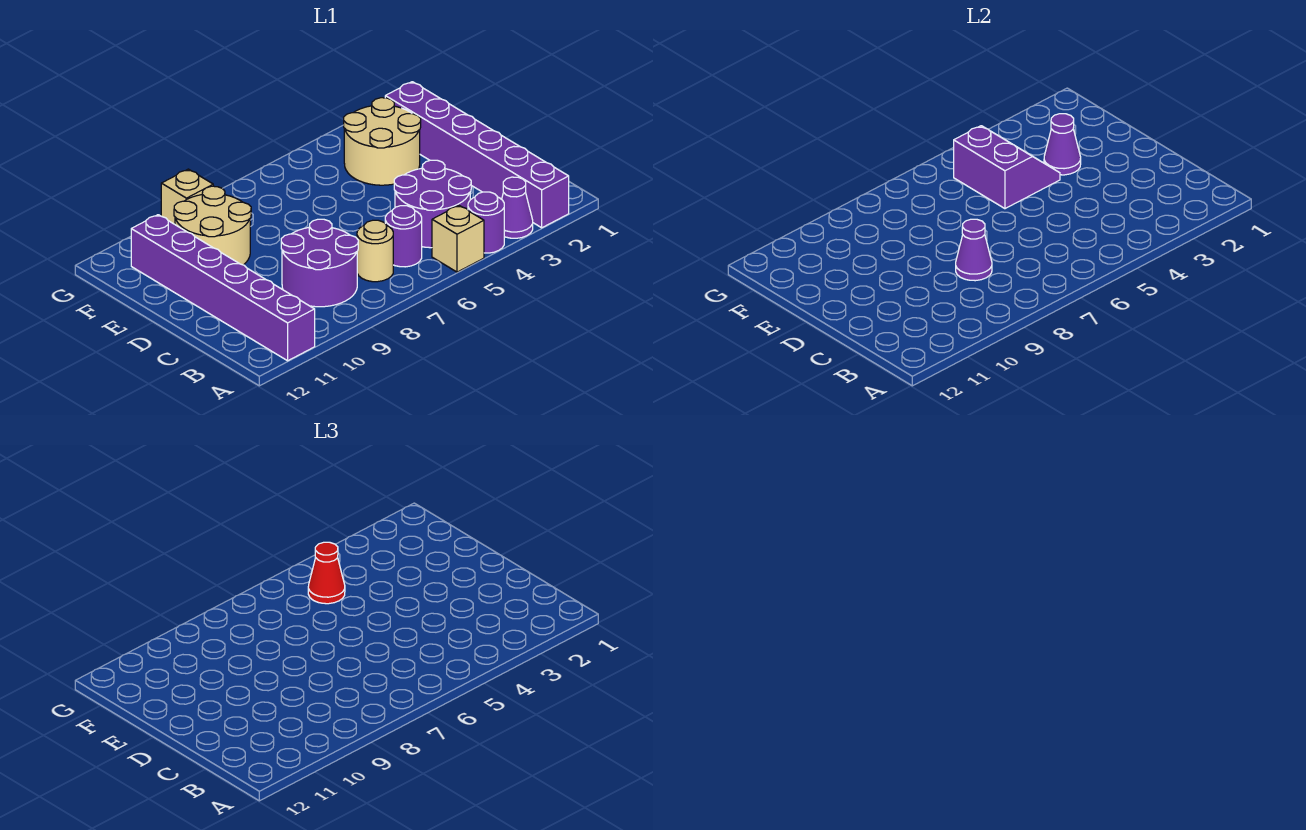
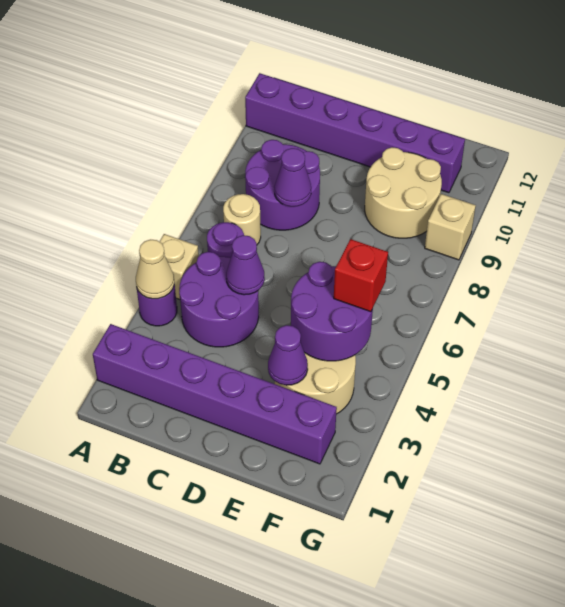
purple 1x1 cone [502,177,533,238] -> purple 1x1 cone moved to [226,235,265,295]
none -> tan 1x1 cone [136,240,174,299]
purple 2x2 slope [954,126,1060,209] -> purple 2x2 round brick [291,262,373,361]
red 1x1 cone [308,542,345,604] -> red 1x1 brick [334,239,388,312]

